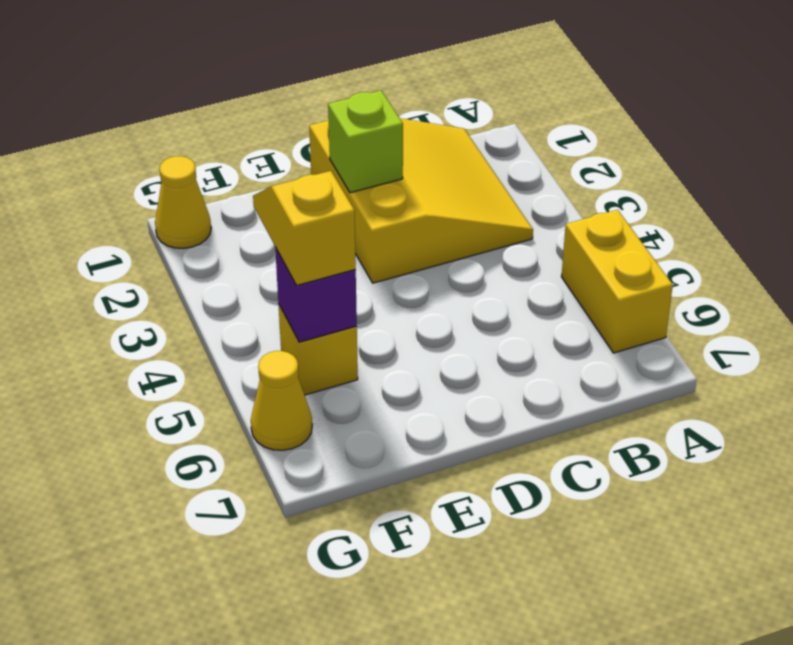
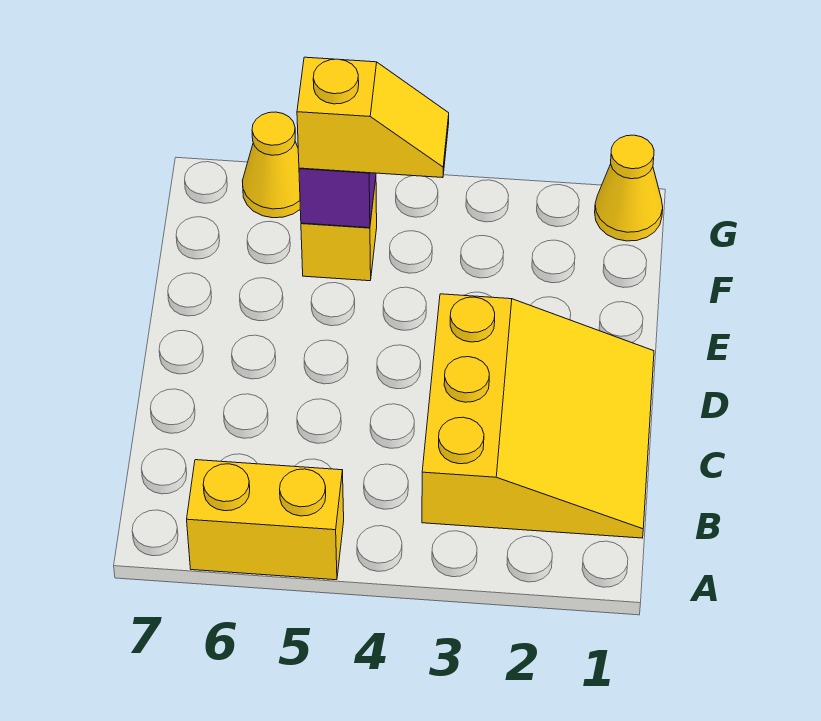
yellow 3x3 slope [309,118,533,283] -> yellow 3x3 slope turned to [422,294,654,538]
lime 1x1 brick [328,91,403,193] -> none

